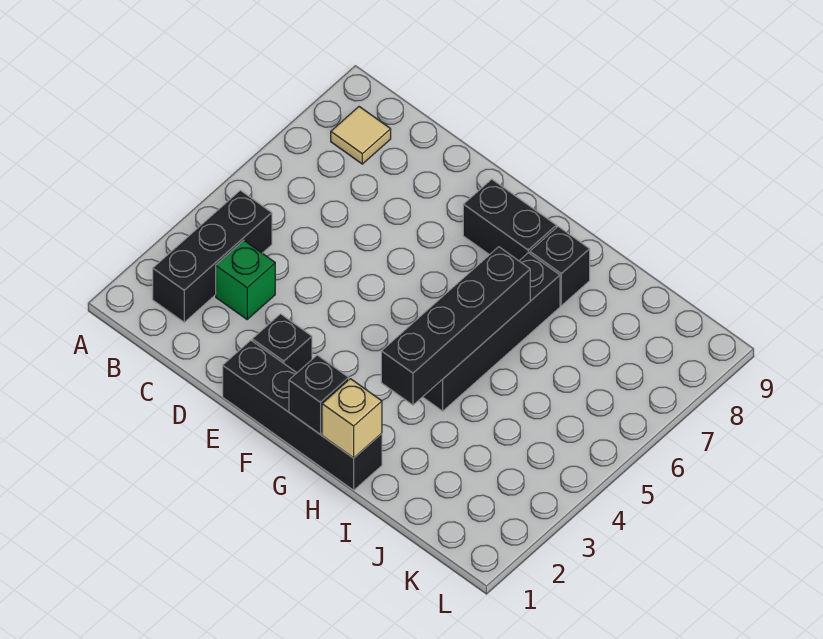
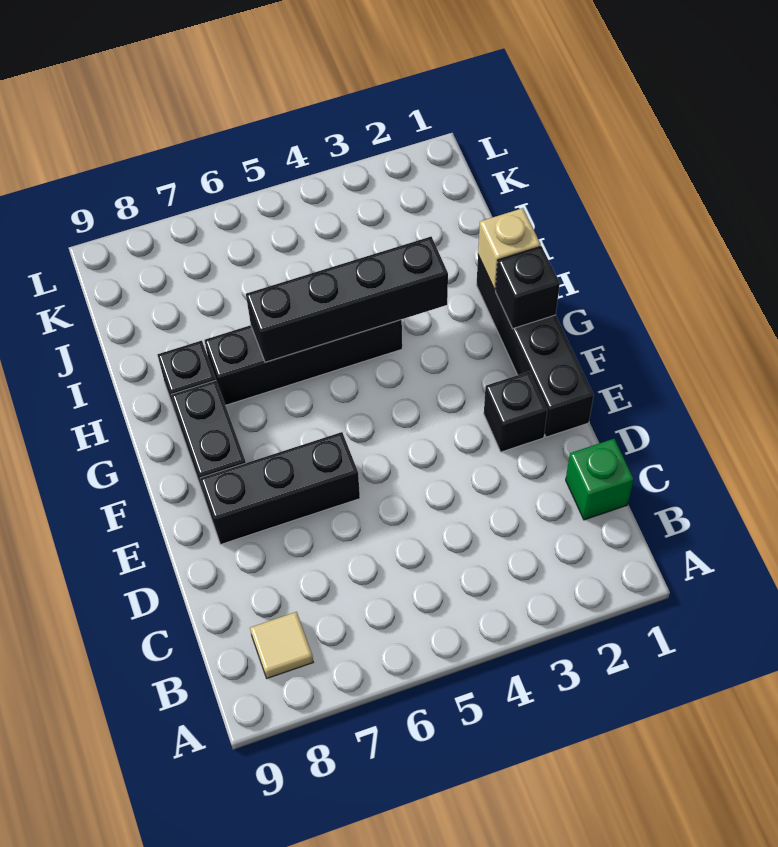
black 1x3 brick [153,190,272,322] -> black 1x3 brick moved to [200,432,360,544]
green 1x1 brick [216,240,275,319] -> green 1x1 brick moved to [566,439,634,520]

